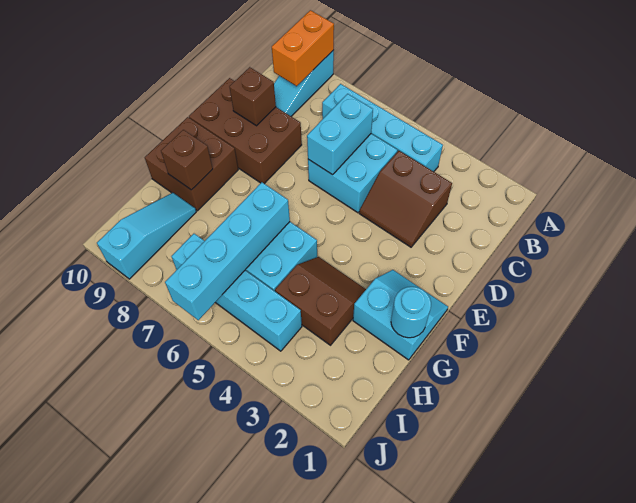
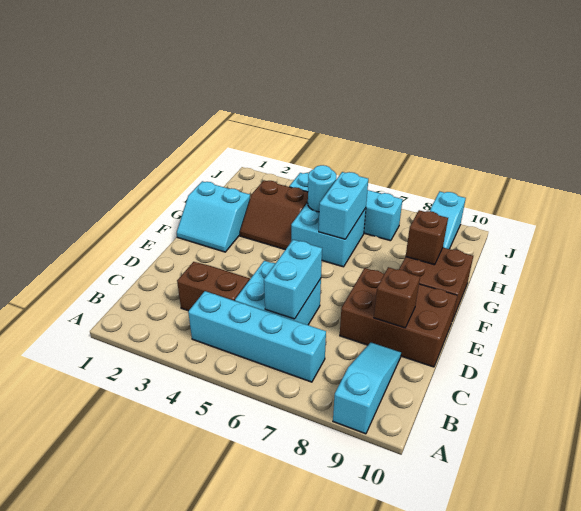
orange 1x2 brick [272,10,334,86] -> none
cyan 1x1 round brick [391,287,431,338] -> cyan 1x1 round brick moved to [308,165,336,212]
cyan 1x4 brick [165,182,290,320] -> cyan 1x2 brick [319,172,368,239]

